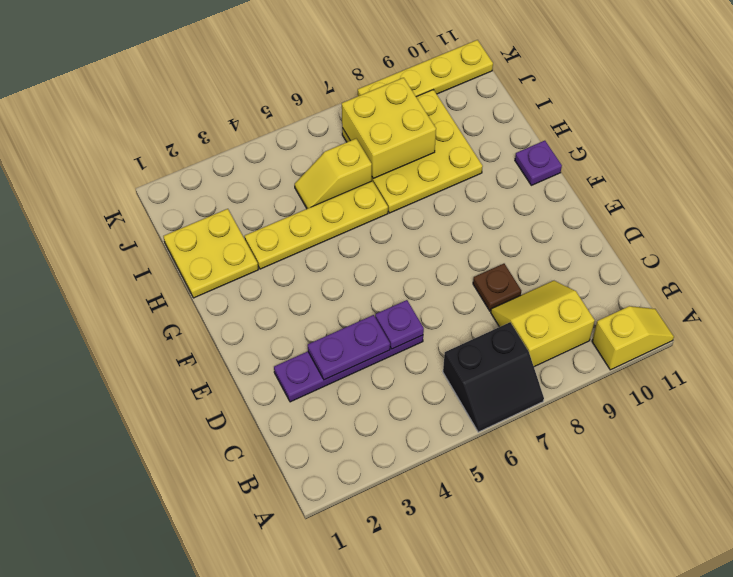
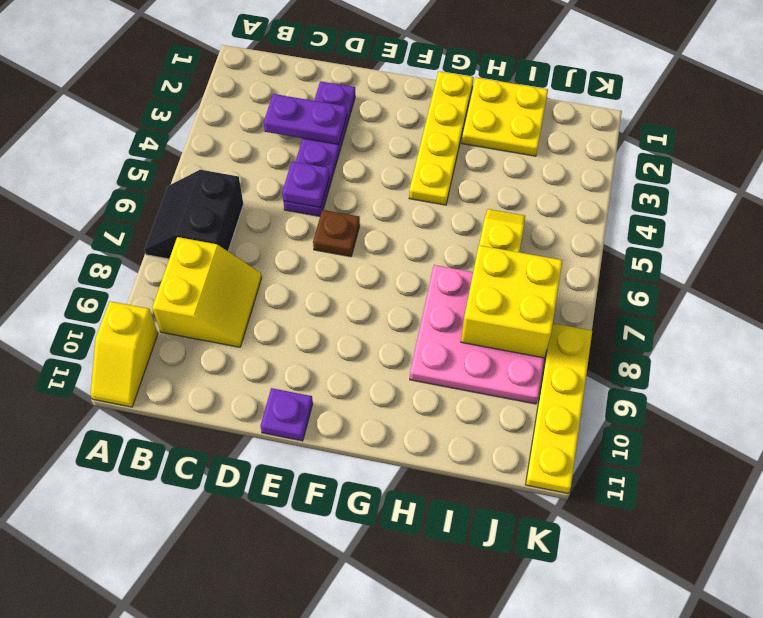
purple 1x2 plate [308,315,390,380] -> purple 1x2 plate turned to [264,94,347,144]
brown 1x1 plate [473,264,521,311] -> brown 1x1 plate moved to [313,210,360,257]
purple 1x1 plate [515,141,562,185] -> purple 1x1 plate moved to [260,388,313,441]
yellow 1x4 plate [245,181,388,269] -> yellow 1x4 plate moved to [409,71,473,205]
yellow 3x3 plate [342,90,483,213] -> pink 3x3 plate [410,265,544,404]

